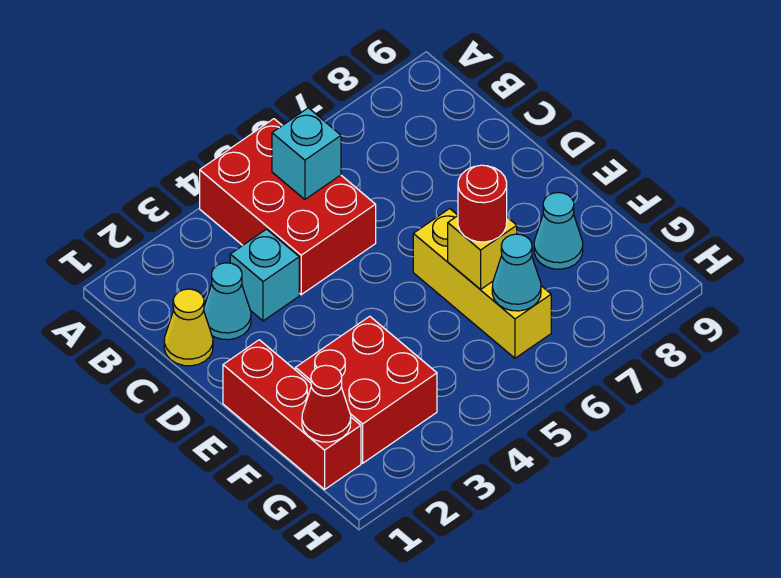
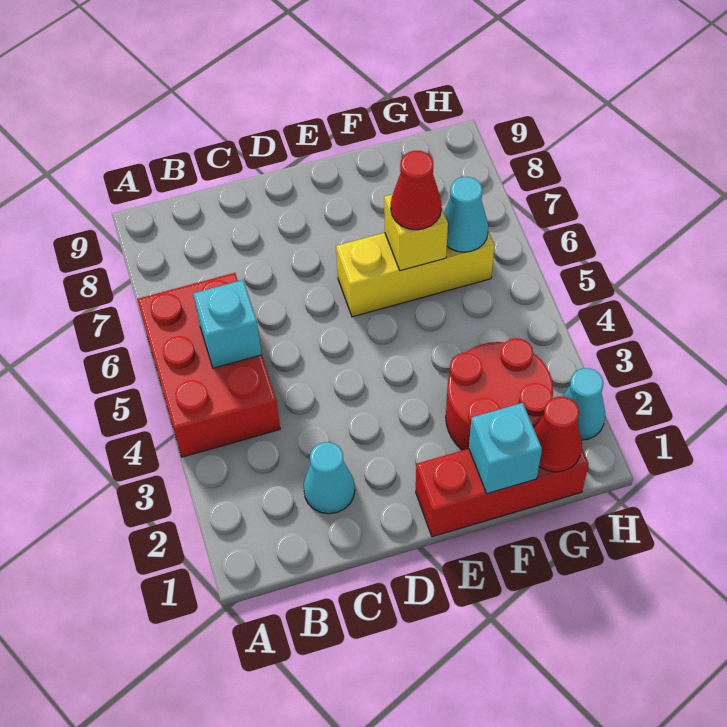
red 2x3 brick [200,119,376,295] -> red 2x3 brick turned to [137,273,280,457]
yellow 1x1 cone [164,289,213,366] -> none
cyan 1x1 brick [230,229,299,321] -> cyan 1x1 brick moved to [469,403,542,494]
red 2x2 brick [295,316,437,463] -> red 2x2 round brick [446,338,553,450]
red 1x1 round brick [458,165,507,242] -> red 1x1 cone [391,151,441,230]
cyan 1x1 cone [534,193,583,269] -> cyan 1x1 cone moved to [562,368,605,440]

